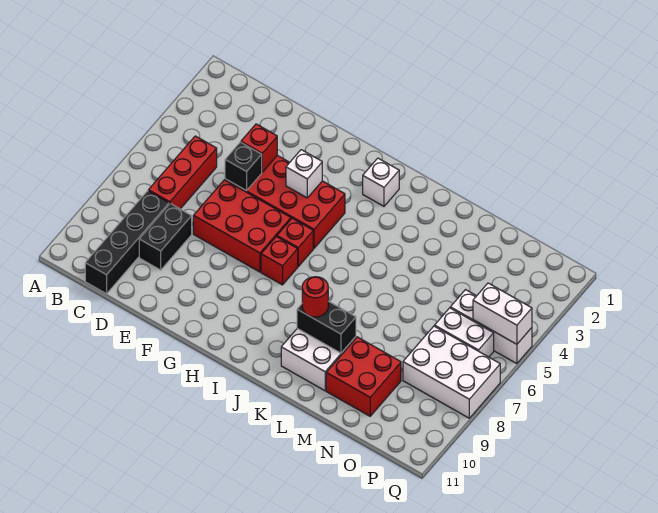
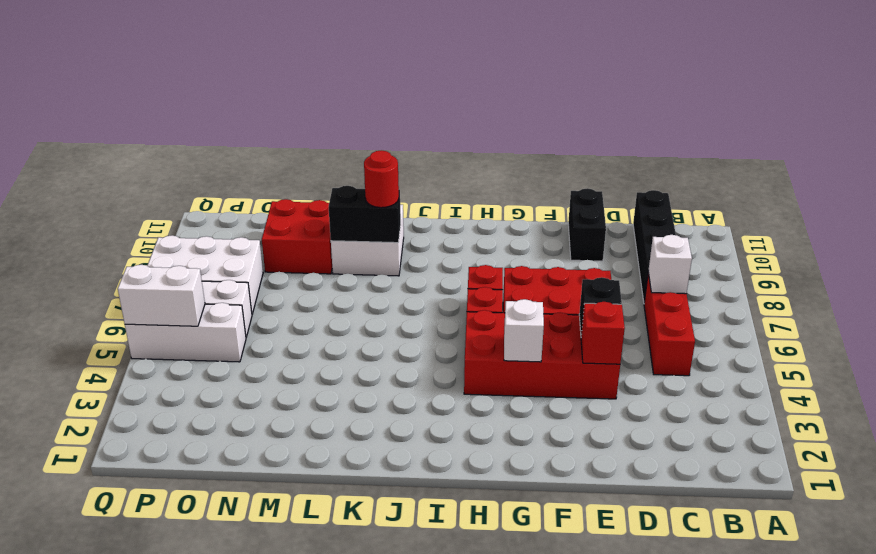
black 1x2 brick [139,204,192,270] -> black 1x2 brick moved to [568,188,606,261]
white 1x1 brick [363,158,399,206] -> white 1x1 brick moved to [648,235,692,294]

